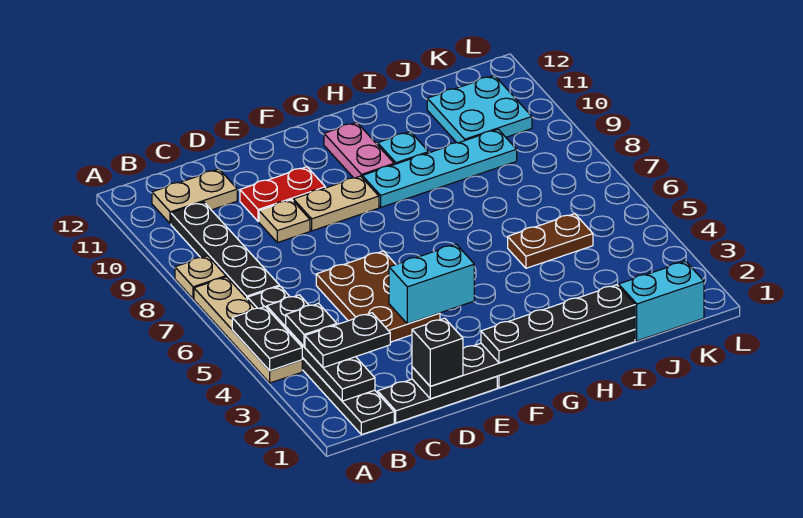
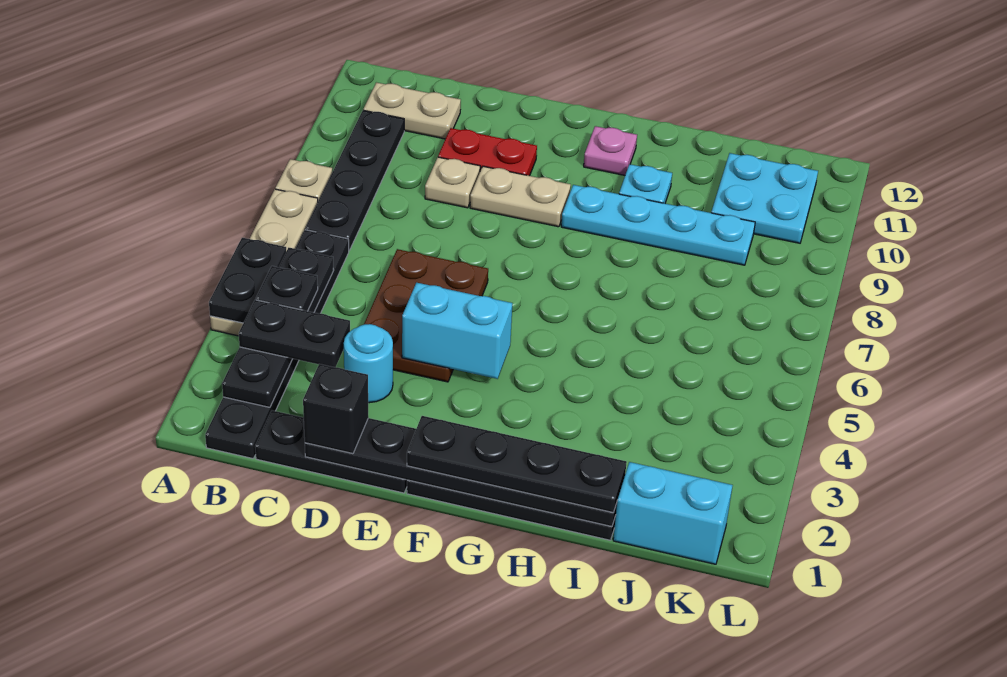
none -> cyan 1x1 round brick [344,324,393,403]
pink 1x2 plate [324,122,394,178] -> pink 1x1 plate [584,126,637,175]
brown 1x2 plate [508,214,593,268] -> none

